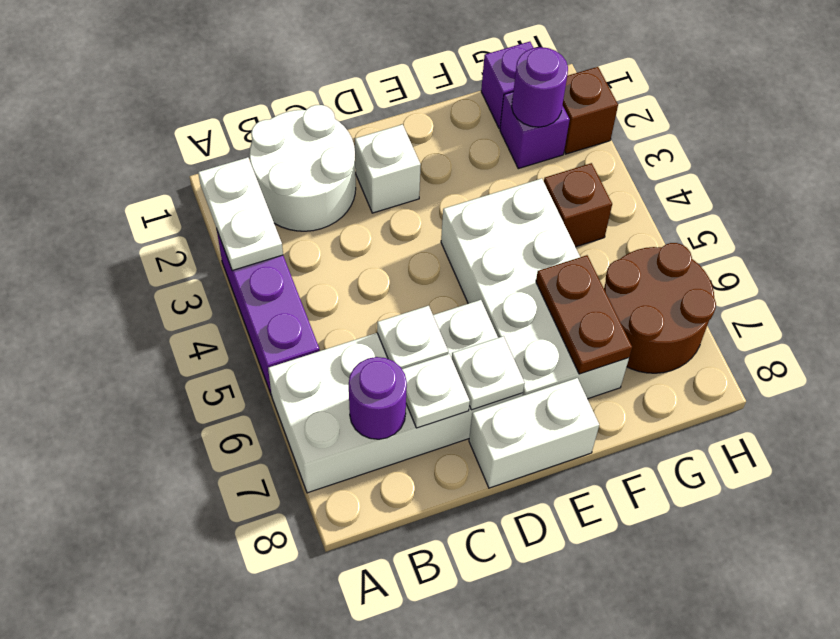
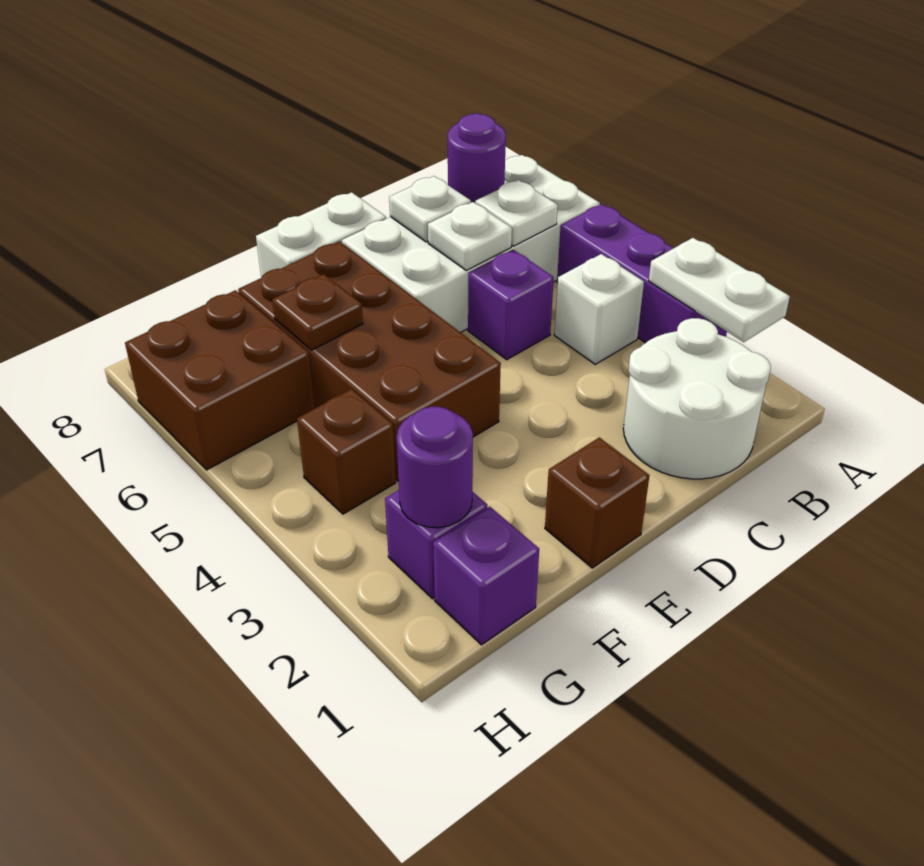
none -> purple 1x1 brick [468,250,554,360]
white 1x1 brick [355,124,421,213] -> white 1x1 brick moved to [554,254,644,364]
white 1x1 plate [452,336,525,410] -> white 1x1 plate moved to [475,180,558,246]
white 2x4 brick [441,178,629,399] -> brown 2x4 brick [238,241,501,481]
brown 1x2 plate [536,255,632,374] -> brown 1x1 plate [272,274,363,350]
brown 2x2 round brick [604,243,716,373] -> brown 2x2 brick [125,290,315,470]
brown 1x1 brick [562,67,618,154] -> brown 1x1 brick moved to [545,437,649,568]

